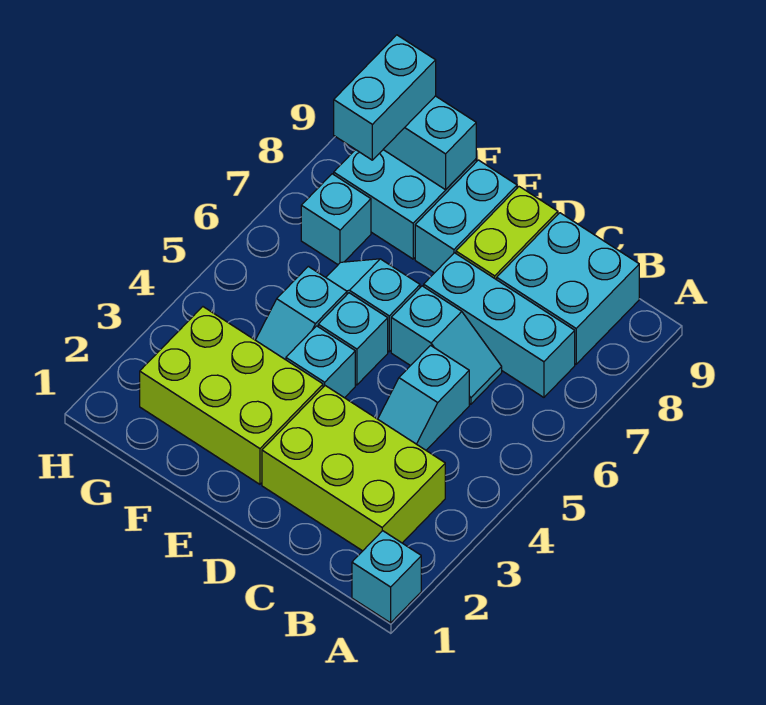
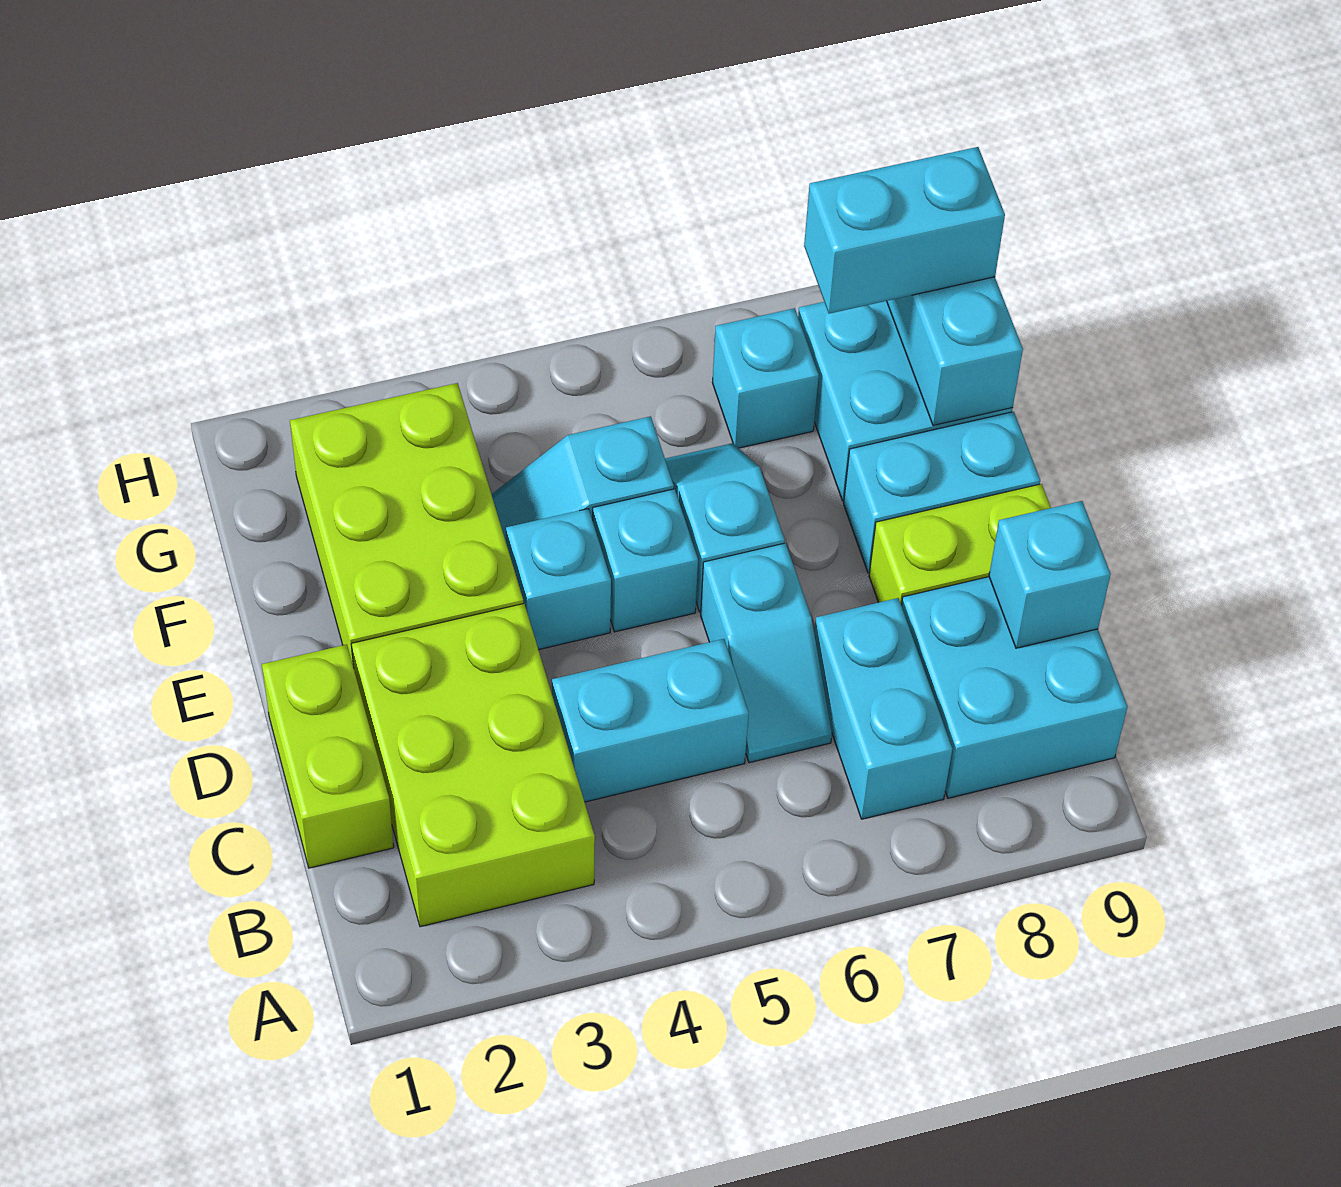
cyan 1x1 brick [352,531,421,623] -> cyan 1x1 brick moved to [989,501,1111,648]
cyan 1x3 brick [424,253,575,397] -> cyan 1x2 brick [814,598,952,819]
none -> lime 1x2 brick [262,645,394,868]
cyan 1x2 slope [378,345,469,450] -> cyan 1x2 brick [552,639,749,802]

